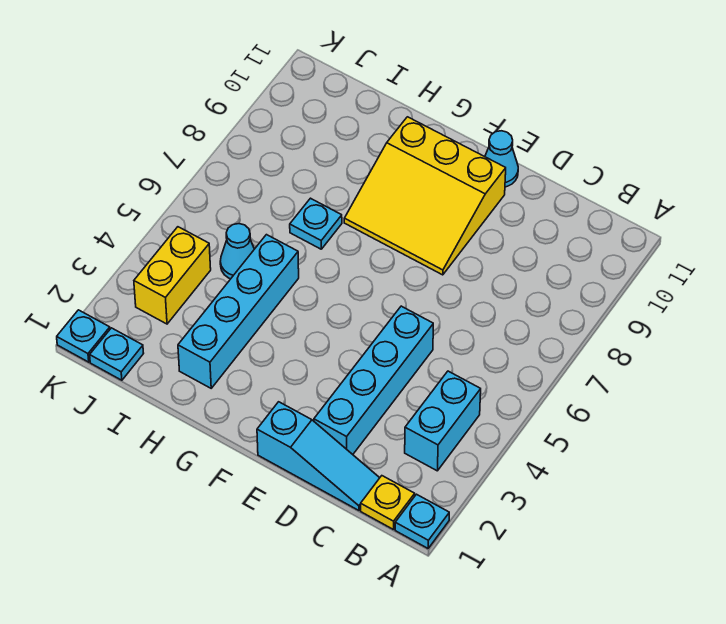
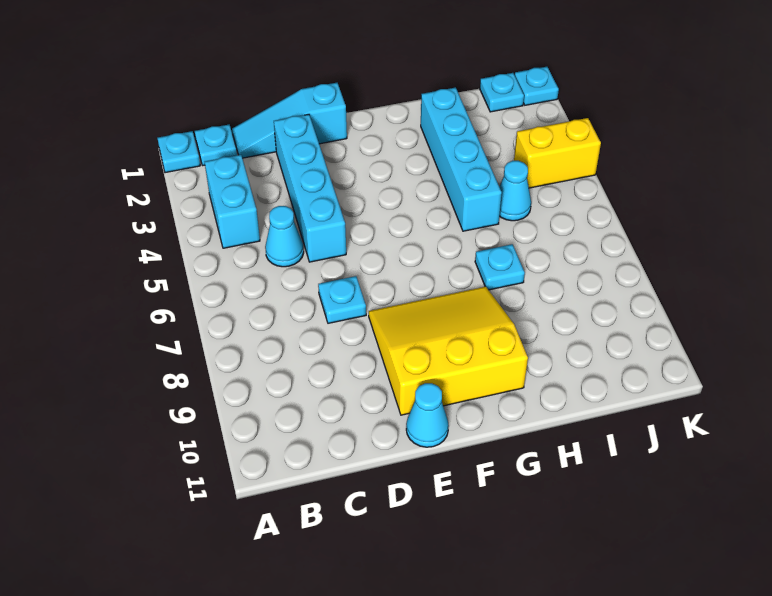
yellow 1x1 plate [361,476,415,530] -> cyan 1x1 plate [195,125,237,166]
none -> cyan 1x1 cone [265,206,304,267]
none -> cyan 1x1 plate [318,276,366,323]
yellow 1x2 brick [134,227,211,324] -> yellow 1x2 brick turned to [514,118,601,188]

